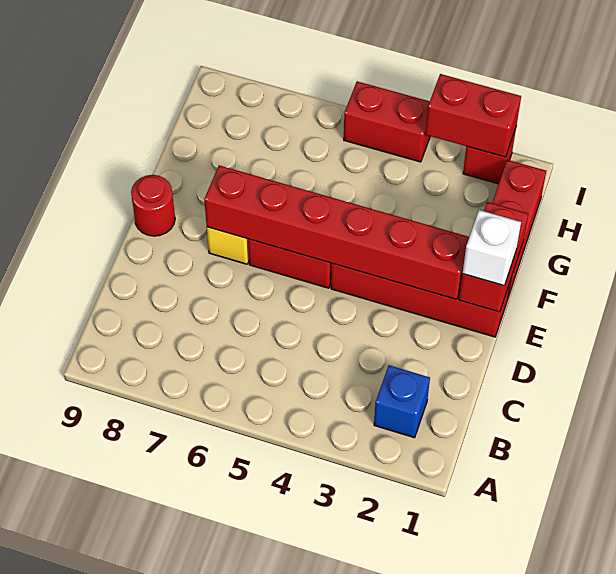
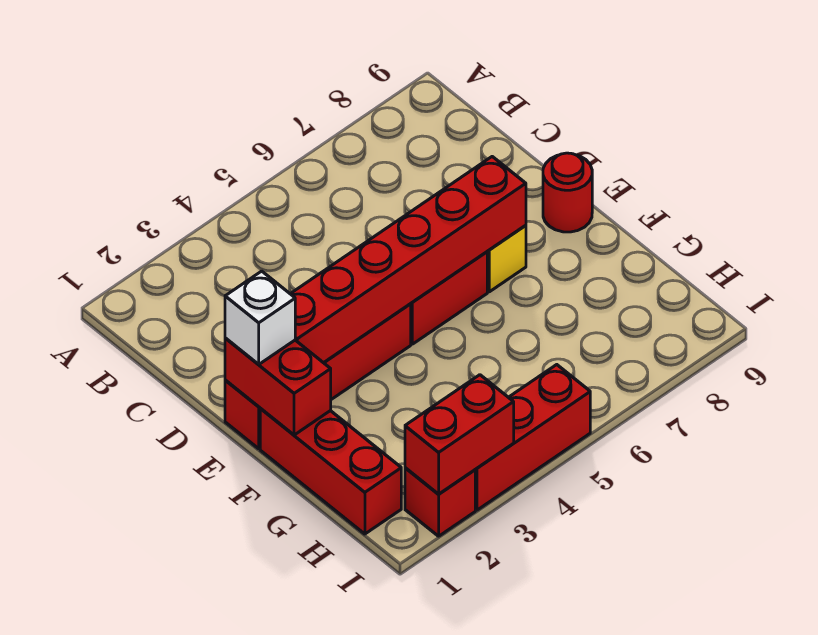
blue 1x1 brick [374,365,430,438] -> none
red 1x2 brick [344,81,430,162] -> red 1x3 brick [475,365,590,510]

